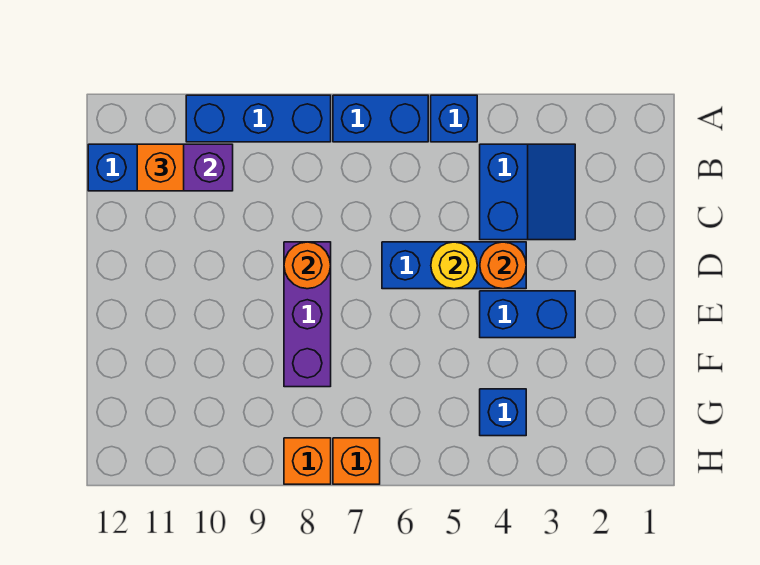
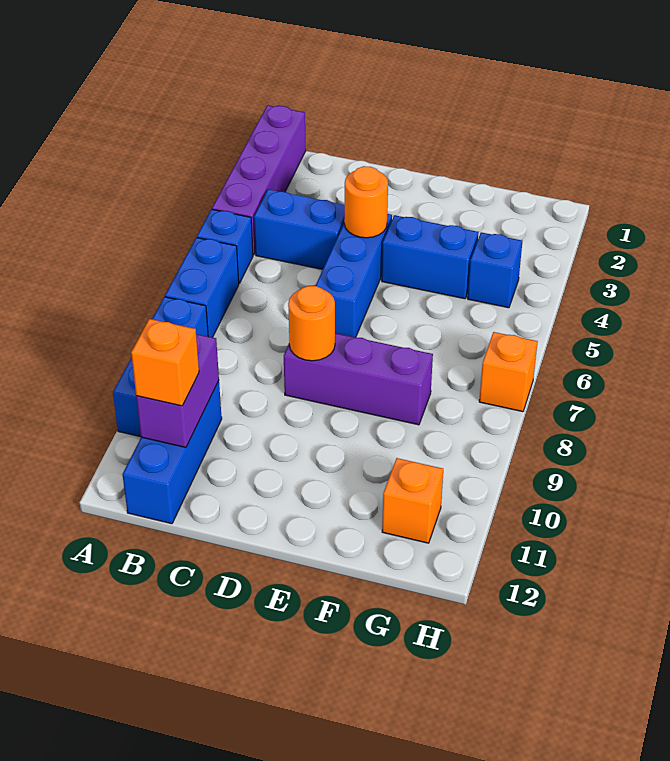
none -> purple 1x4 brick [212,105,306,255]
yellow 1x1 round brick [431,242,477,289] -> none
blue 1x2 brick [480,291,575,338] -> blue 1x2 brick turned to [382,215,479,299]
orange 1x1 brick [284,438,331,484] -> orange 1x1 brick moved to [382,458,443,543]

